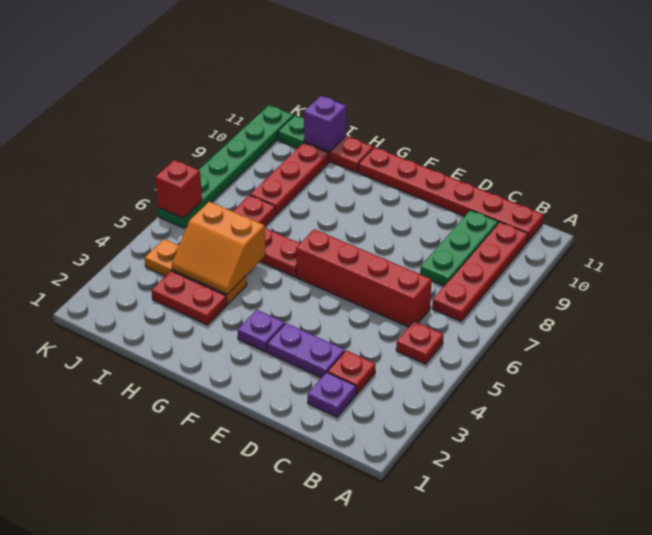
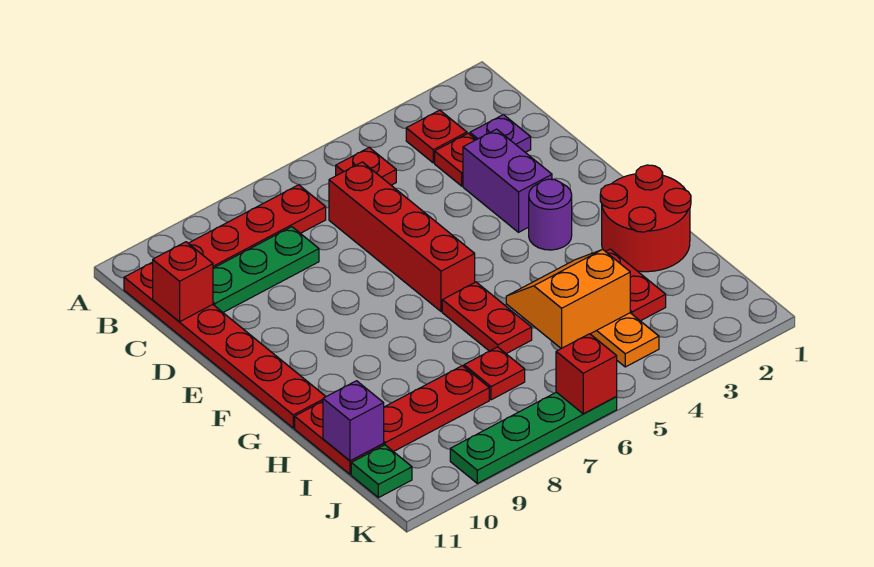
none -> red 1x1 plate [406,110,467,163]
none -> red 1x1 brick [153,242,213,322]
purple 1x2 plate [267,323,345,378] -> purple 1x2 brick [463,129,552,232]
purple 1x1 plate [238,310,285,352] -> purple 1x1 round brick [529,179,572,250]
none -> red 2x2 round brick [600,165,691,272]
orange 2x2 slope [172,202,266,294] -> orange 2x2 slope turned to [506,249,630,349]
green 1x6 plate [158,105,293,228] -> green 1x4 plate [450,392,617,483]

